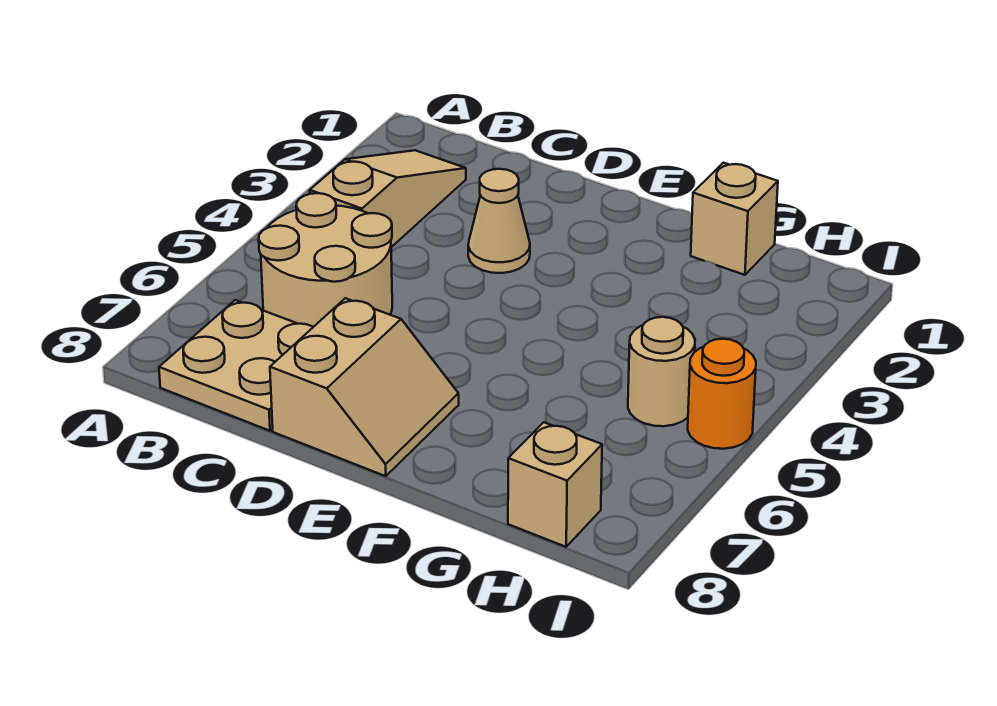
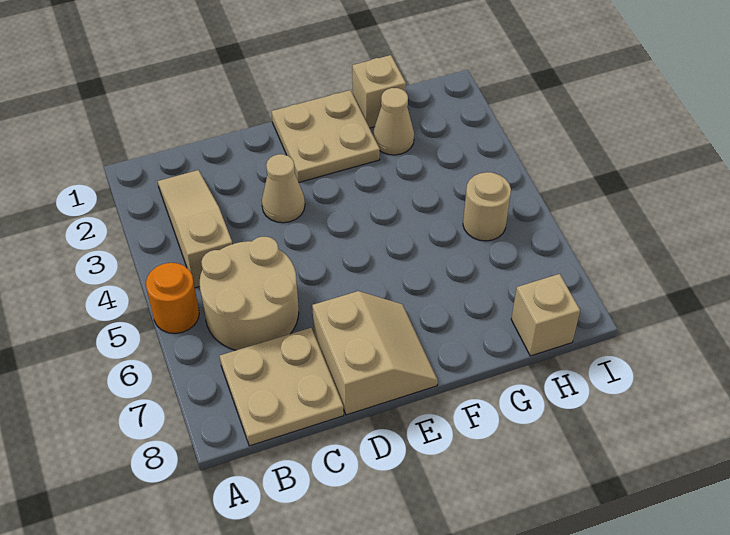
none -> tan 2x2 plate [271,90,380,182]
none -> tan 1x1 cone [373,88,414,155]
orange 1x1 round brick [688,339,756,449] -> orange 1x1 round brick moved to [146,263,199,334]

